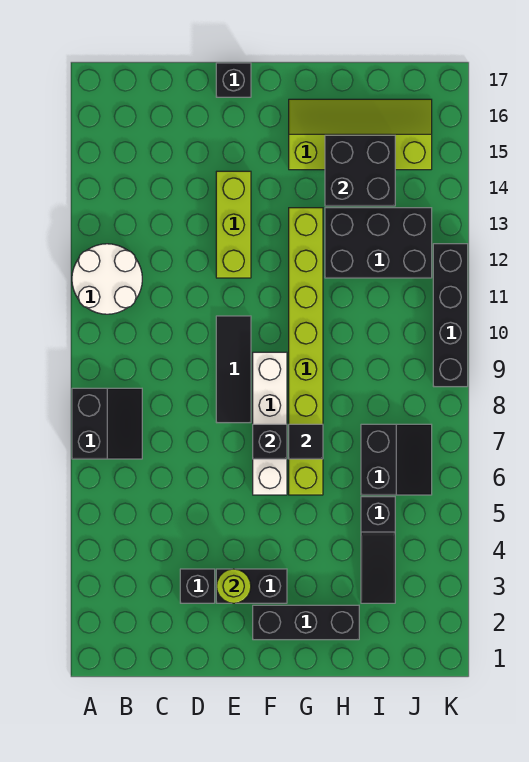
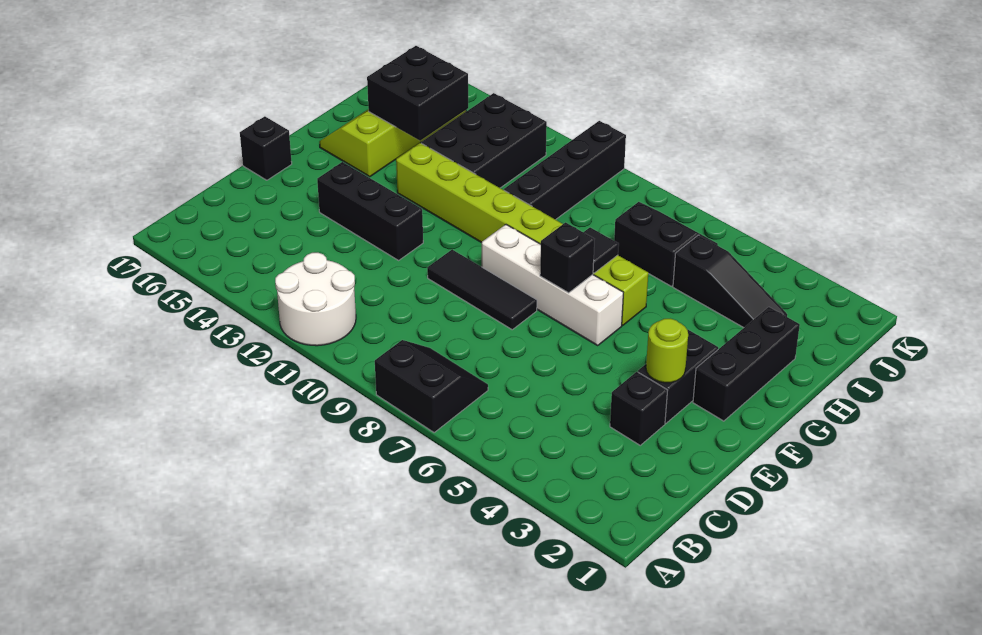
lime 1x3 brick [216,171,251,278] -> black 1x3 brick [317,162,423,260]
black 1x4 brick [433,244,468,387] -> black 1x4 brick turned to [504,121,626,220]

